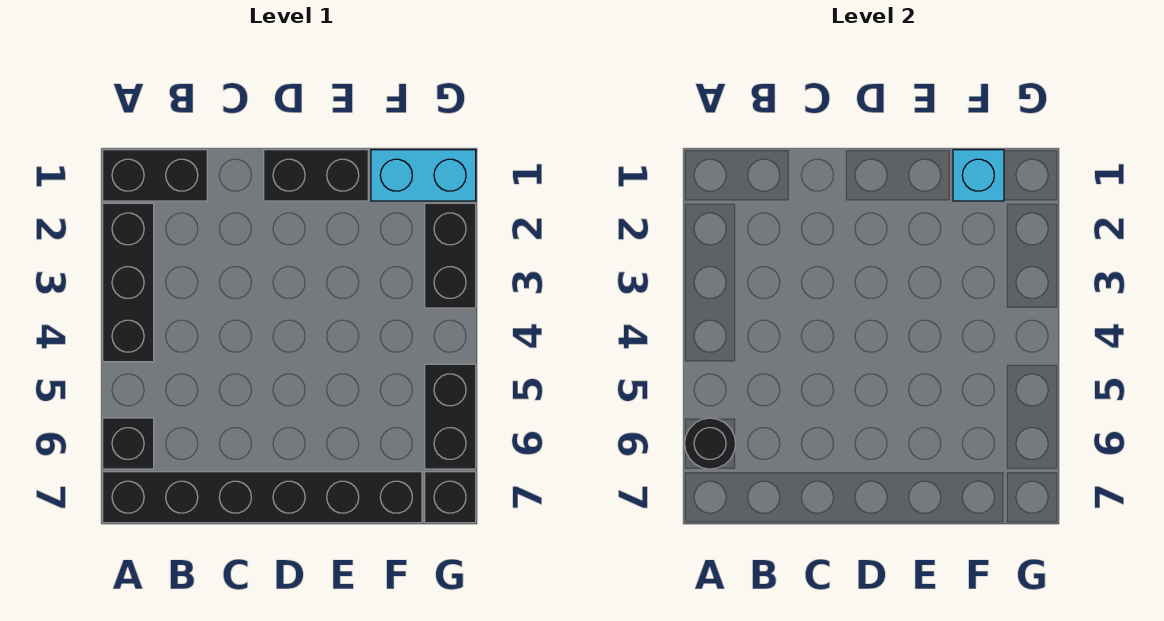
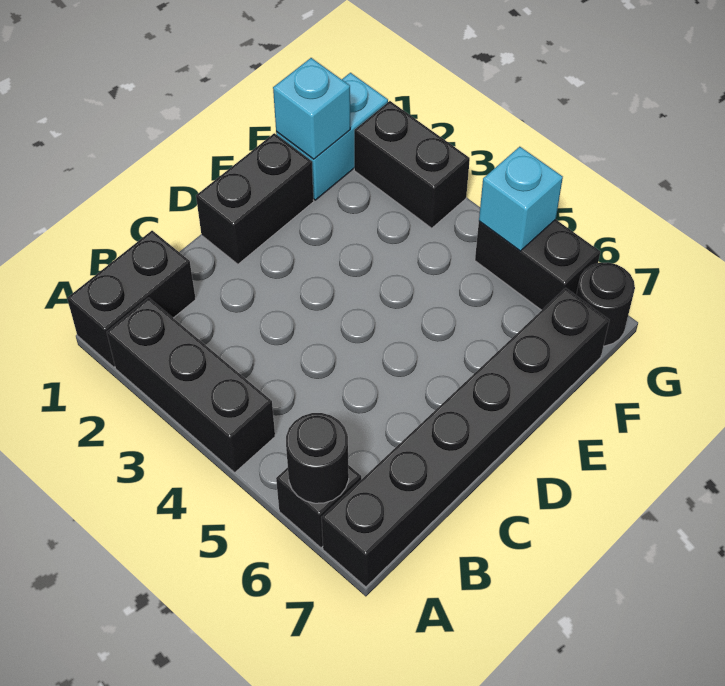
none -> cyan 1x1 brick [479,147,563,251]
black 1x1 brick [425,472,476,523] -> black 1x1 round brick [576,263,635,346]

